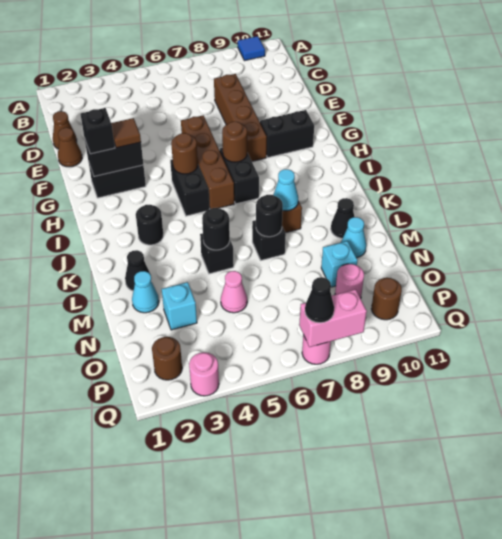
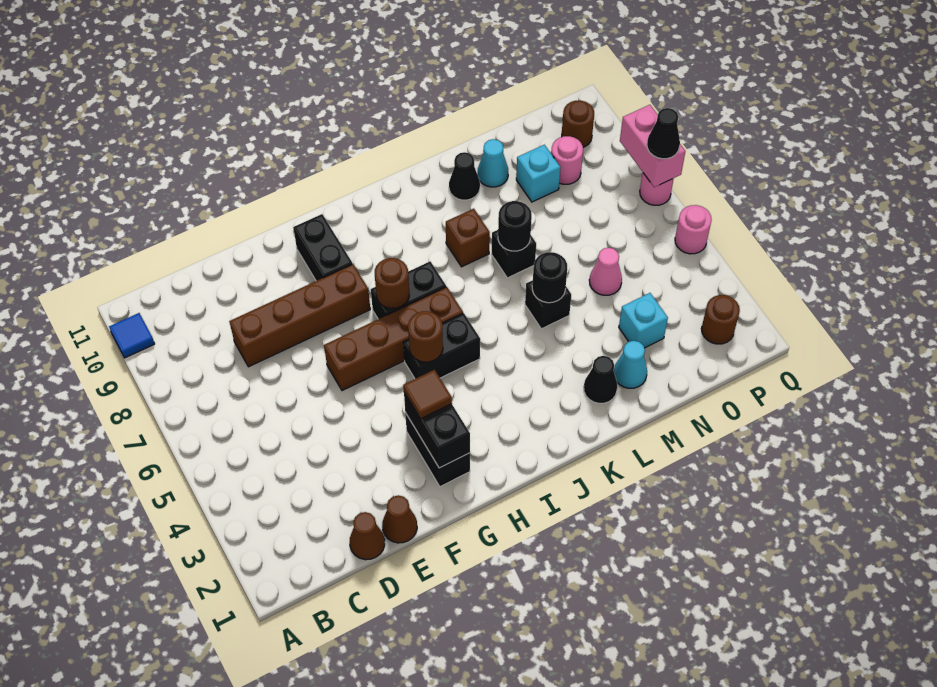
black 1x1 brick [81,108,115,154] -> none
black 1x1 round brick [136,205,164,245] -> none
cyan 1x1 cone [273,169,298,211] -> none
pink 1x1 round brick [189,352,219,396] -> pink 1x1 round brick moved to [675,205,712,254]

